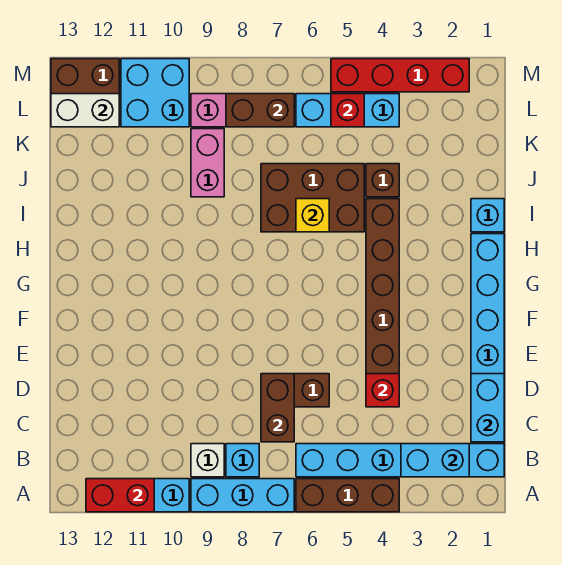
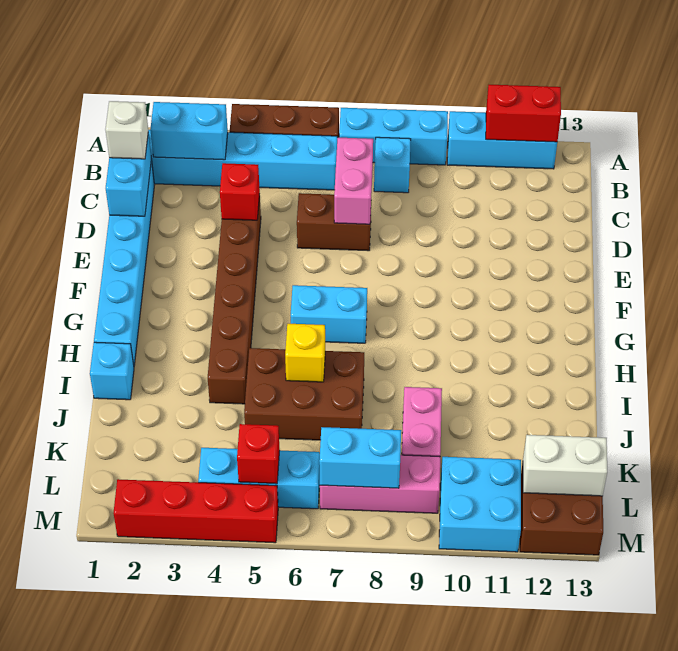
white 1x1 brick [191,444,224,477] -> white 1x1 brick moved to [105,101,148,159]
brown 1x2 brick [261,374,294,442] -> pink 1x2 brick [334,138,373,224]
none -> cyan 1x2 brick [291,285,367,343]
brown 1x1 brick [366,164,399,197] -> none
brown 1x2 brick [226,94,294,127] -> cyan 1x2 brick [319,427,401,488]

